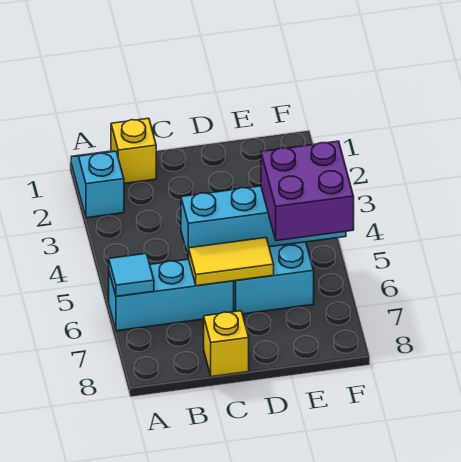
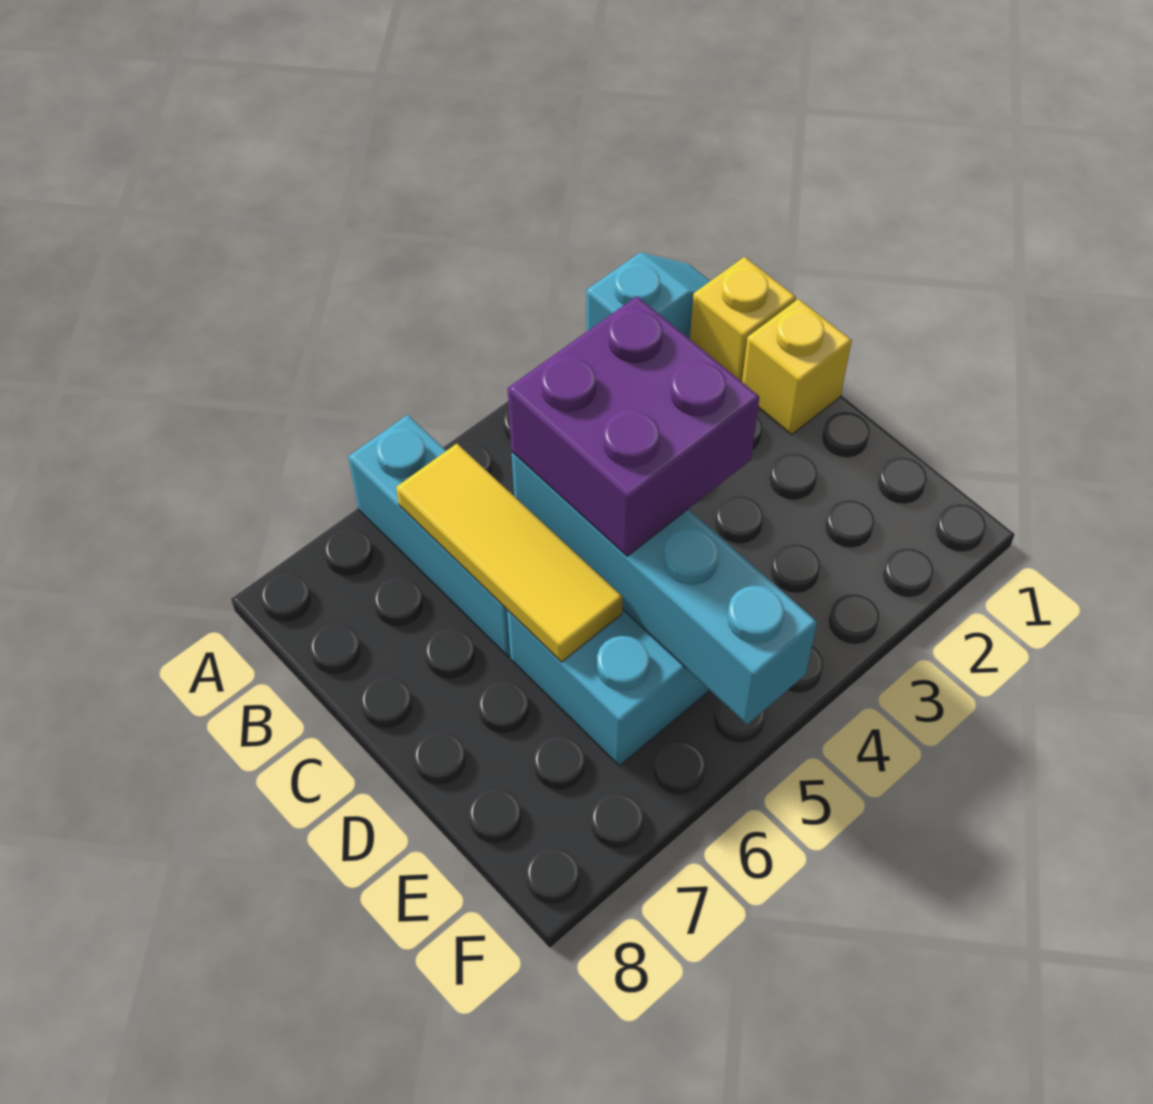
cyan 1x1 tile [109,253,154,296] -> none
yellow 1x2 tile [188,238,274,286] -> yellow 1x3 tile [396,444,623,662]
yellow 1x1 brick [204,311,249,377] -> yellow 1x1 brick moved to [742,299,852,435]
purple 2x2 brick [261,141,354,241] -> purple 2x2 brick moved to [508,296,759,556]

